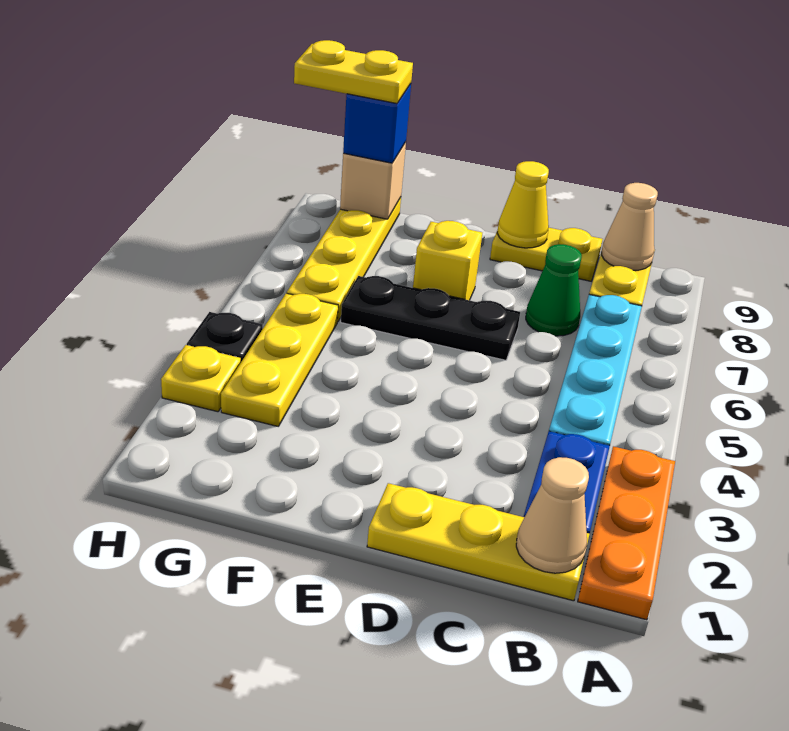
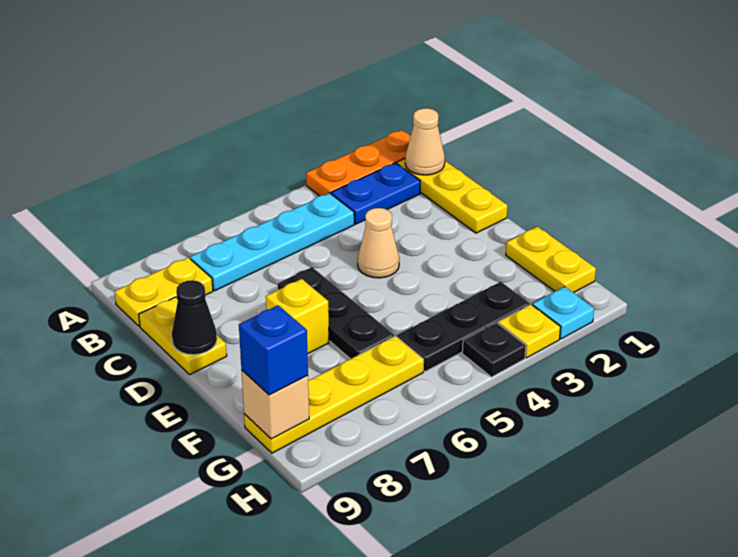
tan 1x1 cone [602,183,658,270] -> tan 1x1 cone moved to [358,208,399,278]
green 1x1 cone [526,244,582,336] -> none
yellow 1x1 cone [497,161,549,248] -> black 1x1 cone [172,280,217,355]
yellow 1x3 plate [221,293,338,426] -> black 1x3 plate [397,282,530,372]
yellow 1x2 plate [294,40,413,103] -> yellow 1x2 plate moved to [506,227,596,293]
none -> cyan 1x1 plate [533,287,594,339]

